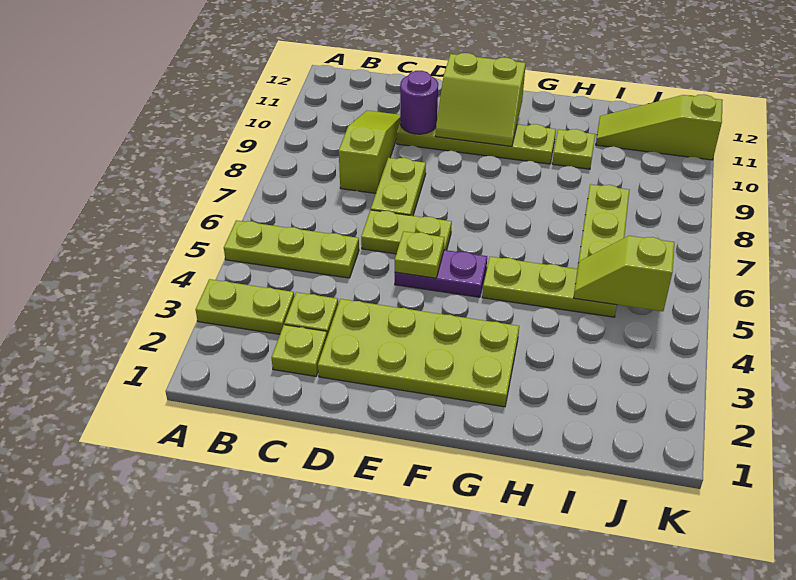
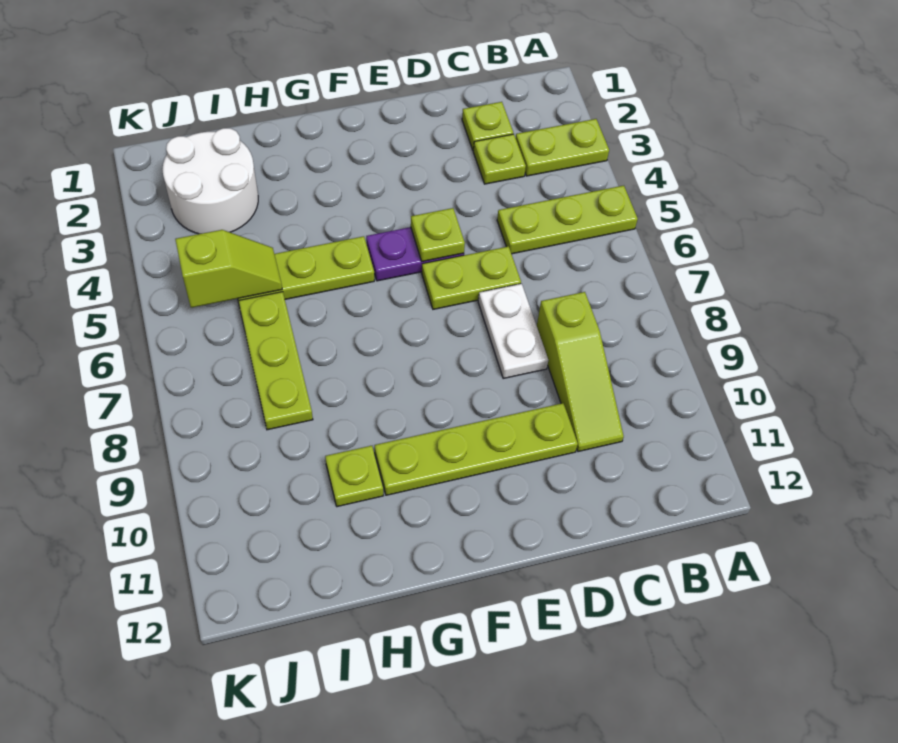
lime 2x4 plate [318,299,519,407] -> none
lime 1x2 plate [371,158,426,216] -> white 1x2 plate [478,284,548,378]
purple 1x1 round brick [400,71,438,134] -> none
lime 2x2 slope [435,53,526,146] -> none
none -> white 2x2 round brick [162,128,258,234]
lime 1x3 slope [596,94,723,160] -> none

